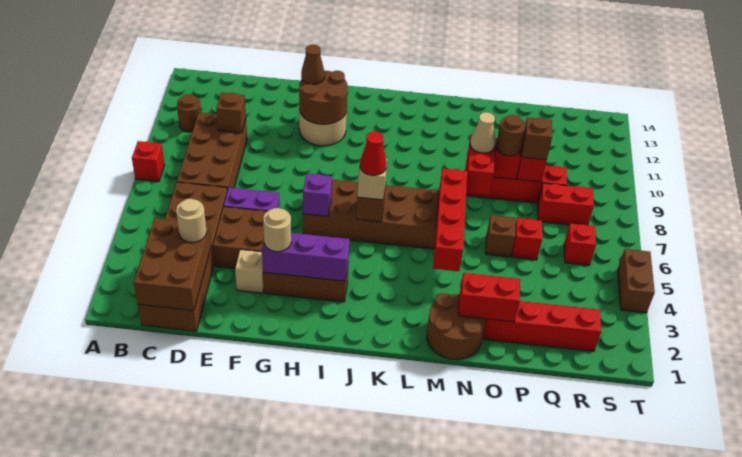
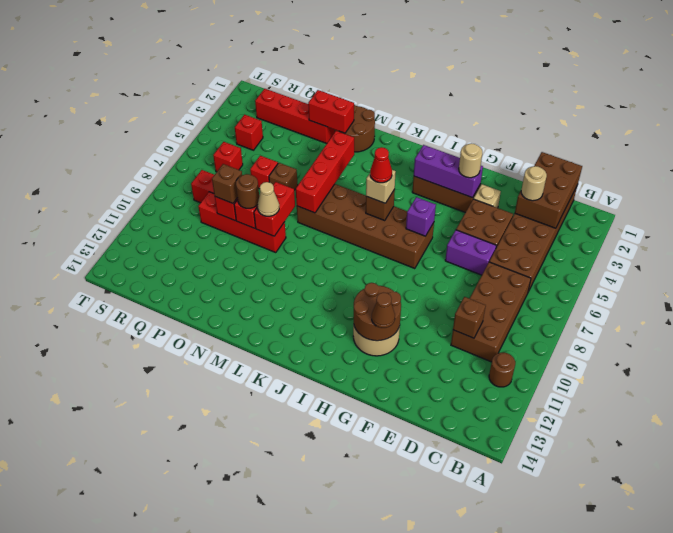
red 1x1 brick [132,141,165,182] -> red 1x1 brick moved to [235,114,263,150]
brown 1x2 brick [618,249,655,313] -> none

